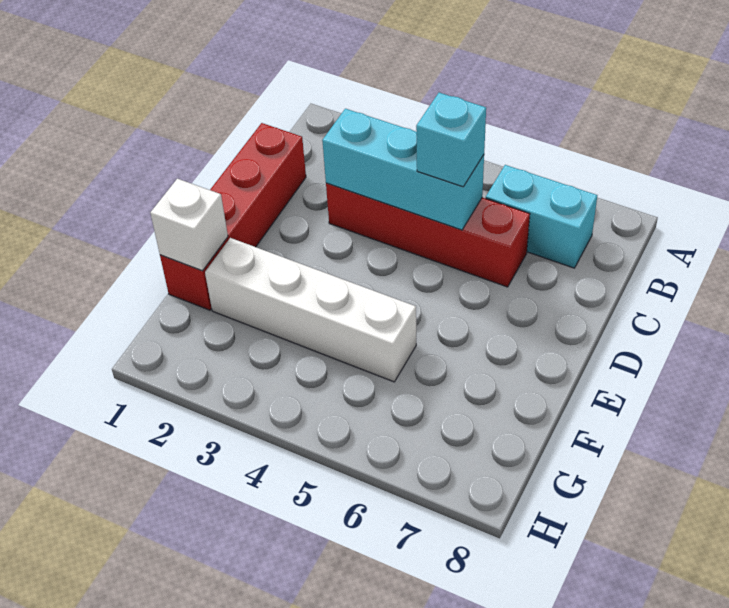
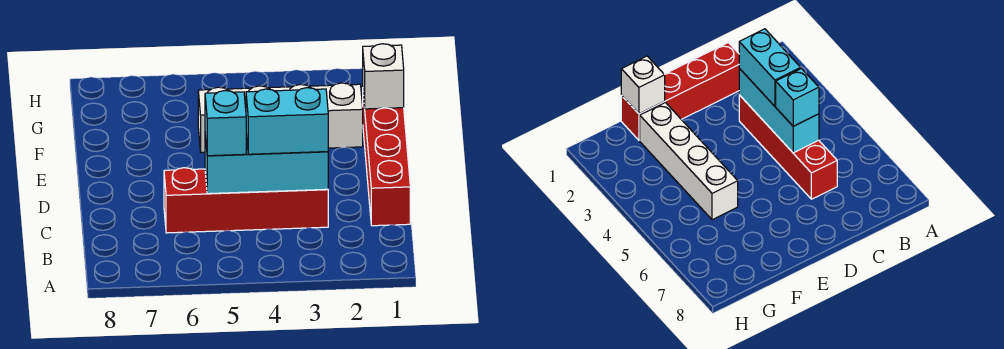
cyan 1x2 brick [486,165,597,268] -> cyan 1x2 brick moved to [246,88,328,154]

